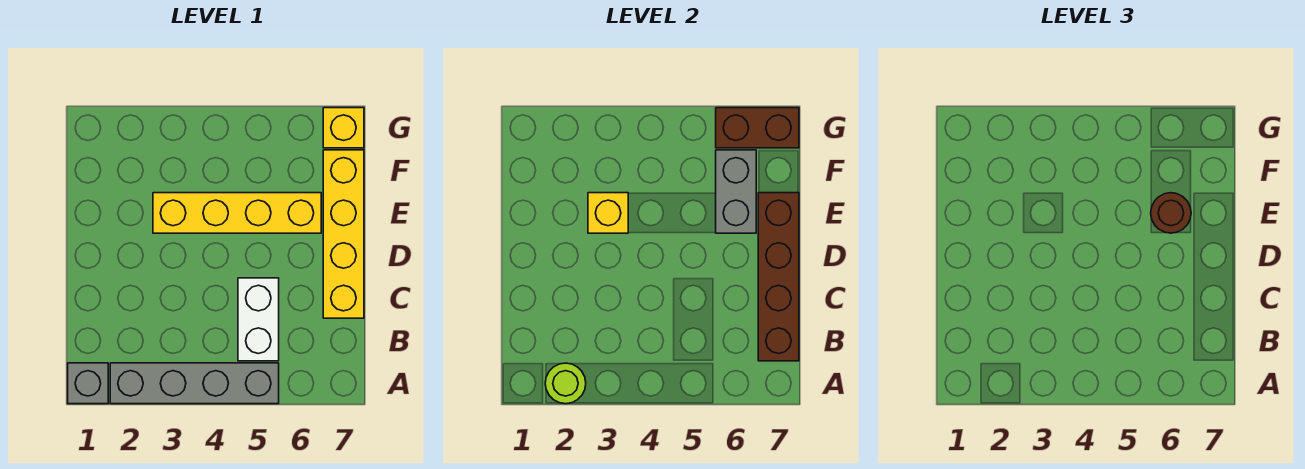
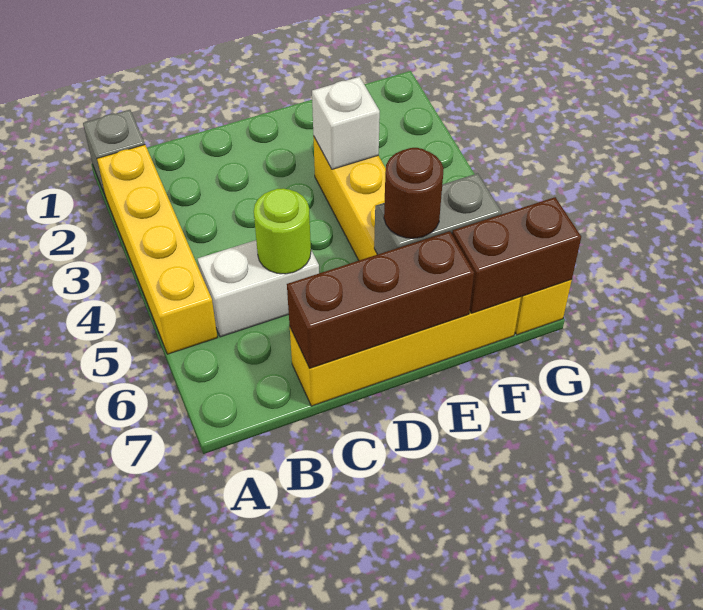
grey 1x4 brick [110,363,279,404] -> yellow 1x4 brick [97,145,218,354]
lime 1x1 round brick [545,363,586,404] -> lime 1x1 round brick moved to [254,188,311,274]
brown 1x4 brick [758,193,799,361] -> brown 1x3 brick [287,231,474,368]
yellow 1x1 brick [588,193,628,233] -> white 1x1 brick [312,77,380,169]
brown 1x2 brick [716,108,799,148] -> brown 1x2 brick turned to [452,197,581,313]

